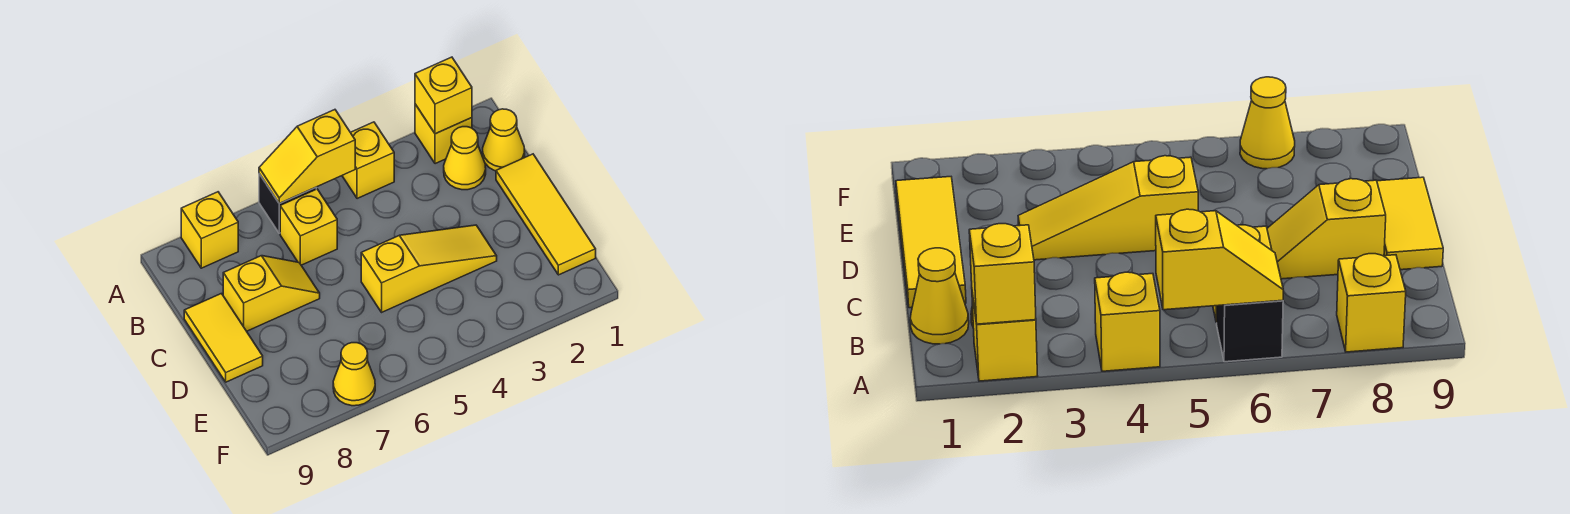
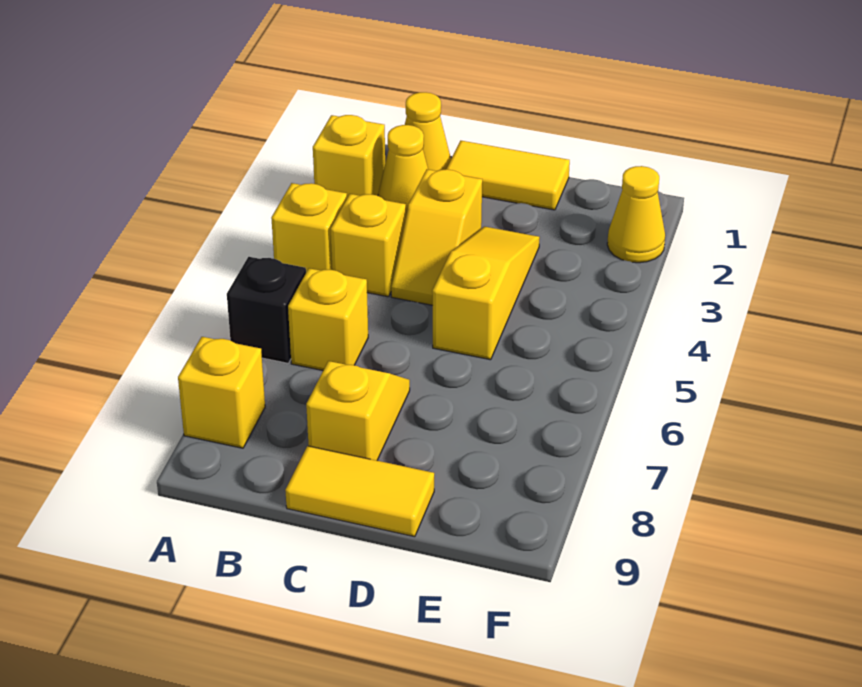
yellow 1x1 brick [415,57,472,134] -> yellow 1x1 brick moved to [331,194,406,297]
yellow 1x2 slope [259,110,355,203] -> yellow 1x2 slope moved to [391,169,482,305]
yellow 1x3 tile [496,154,596,275] -> yellow 1x2 tile [446,141,570,210]
yellow 1x1 cone [333,343,375,406] -> yellow 1x1 cone moved to [607,166,665,263]

